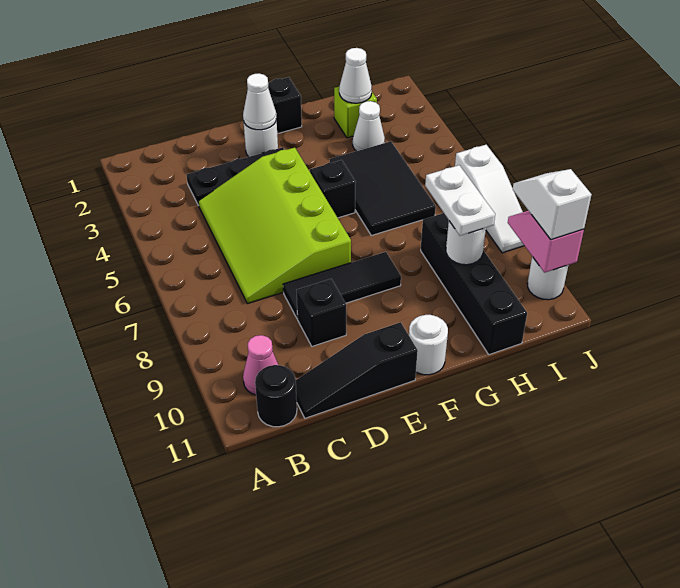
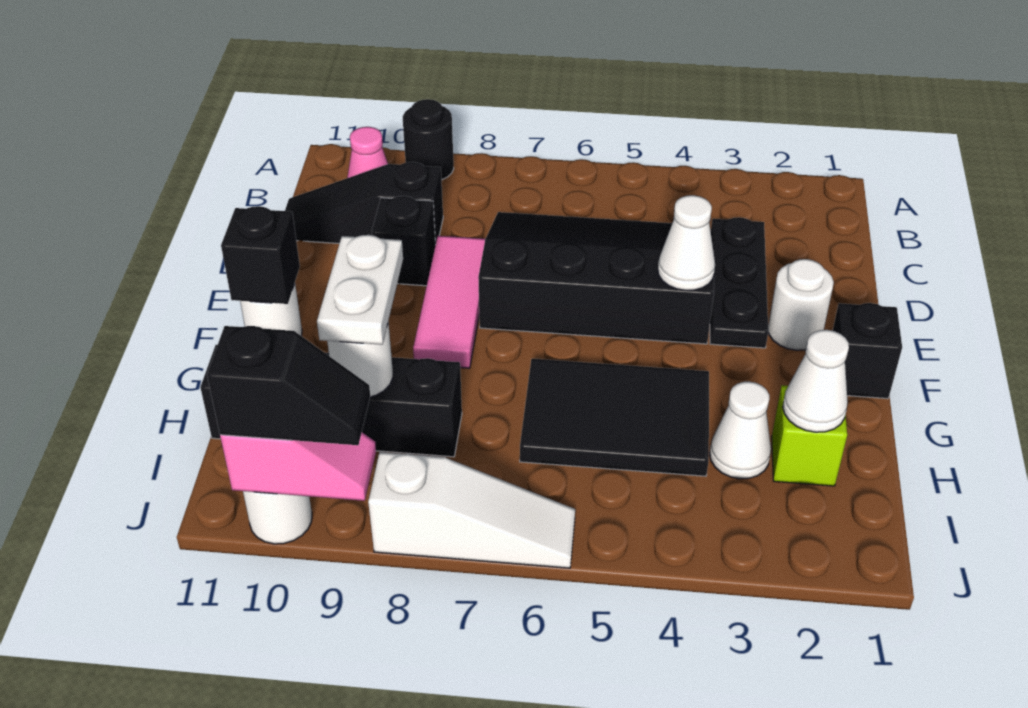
black 1x1 round brick [255,365,297,427] -> black 1x1 round brick moved to [403,99,454,180]
lime 3x4 slope [198,148,351,304] -> black 3x4 slope [478,212,714,344]
black 1x3 slope [296,322,418,418] -> black 1x3 slope turned to [285,162,443,244]
black 1x3 tile [283,252,401,319] -> pink 1x3 tile [413,236,485,368]
white 1x1 cone [243,74,276,130] -> white 1x1 cone moved to [658,195,715,290]
black 1x1 brick [310,160,356,218] -> black 1x1 brick moved to [221,206,300,304]
white 1x2 plate [425,165,495,236] -> white 1x2 plate turned to [317,235,403,345]
white 1x3 slope [455,145,524,253] -> white 1x3 slope turned to [368,452,575,568]
white 1x2 slope [513,169,592,240] -> black 1x2 slope [207,326,370,445]

